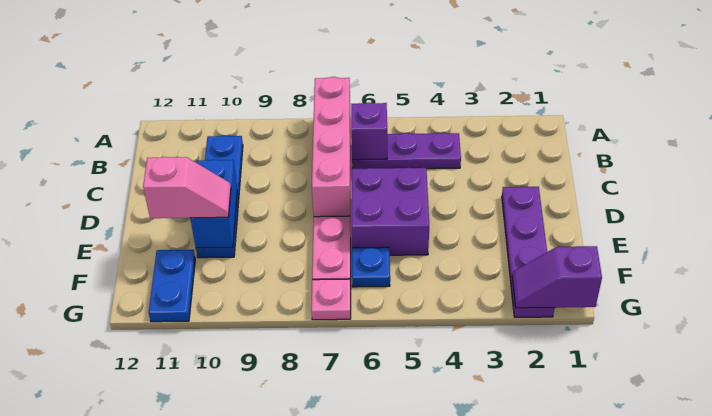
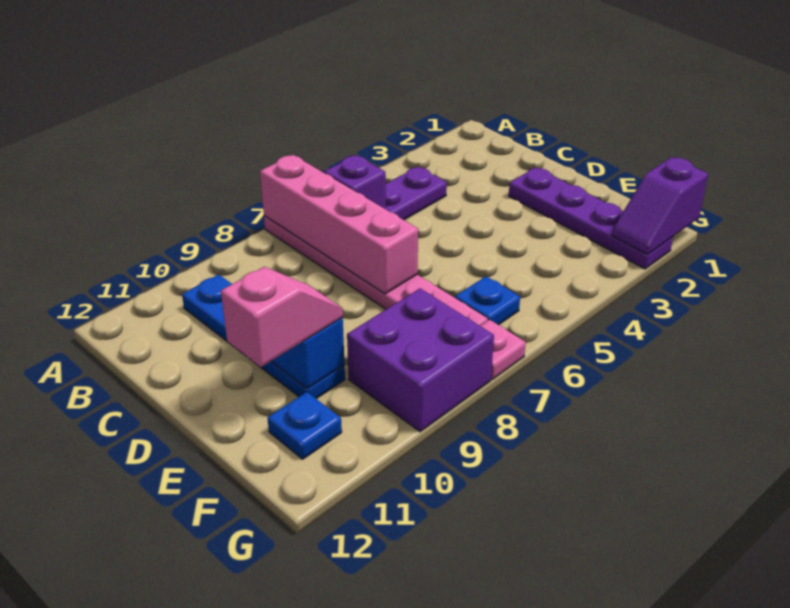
purple 2x2 brick [352,168,429,255] -> purple 2x2 brick moved to [347,288,494,432]
blue 1x2 plate [149,250,195,322] -> blue 1x1 plate [268,392,342,459]

